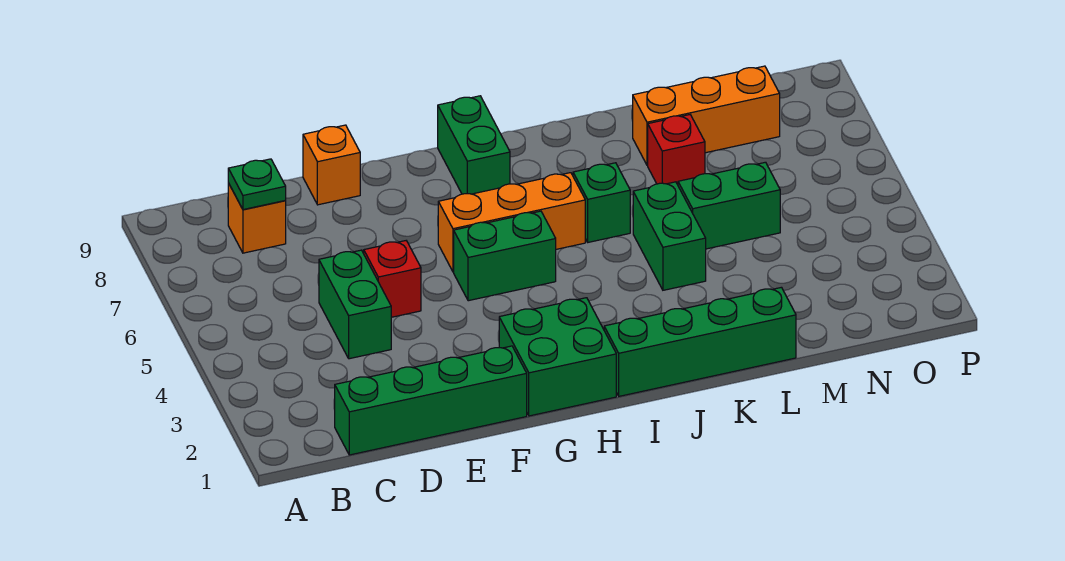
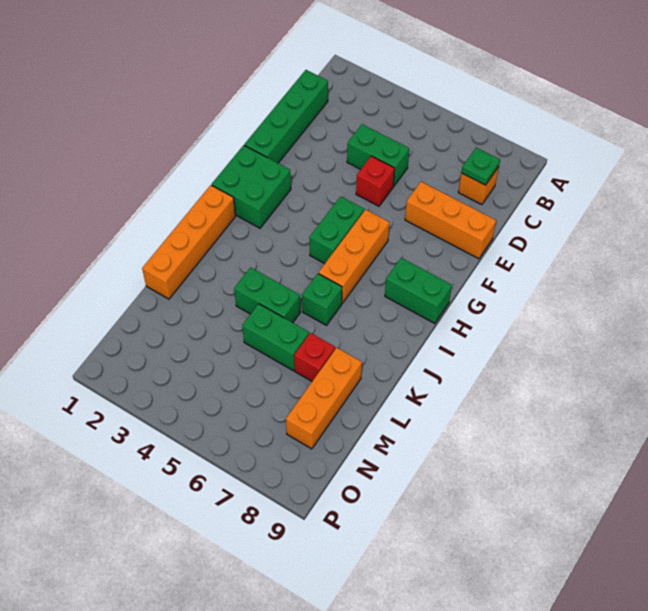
orange 1x1 brick [303,125,360,205] -> orange 1x3 brick [405,182,496,259]
green 1x4 brick [604,287,796,396] -> orange 1x4 brick [142,185,236,299]
green 1x2 brick [678,162,780,249] -> green 1x2 brick turned to [242,304,309,371]

